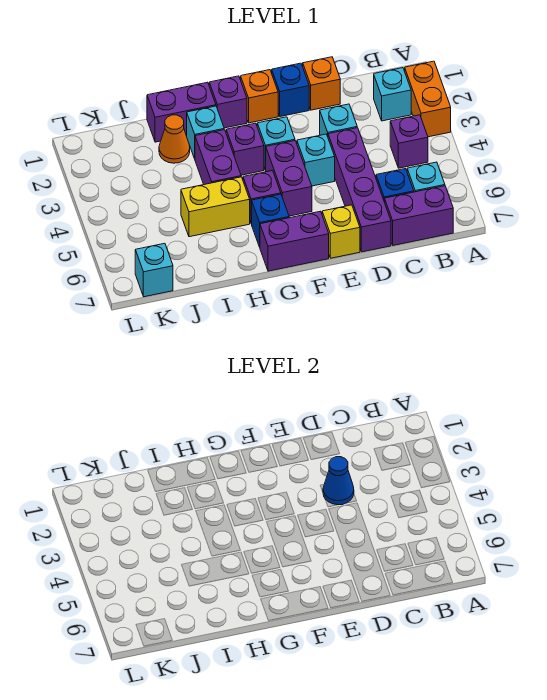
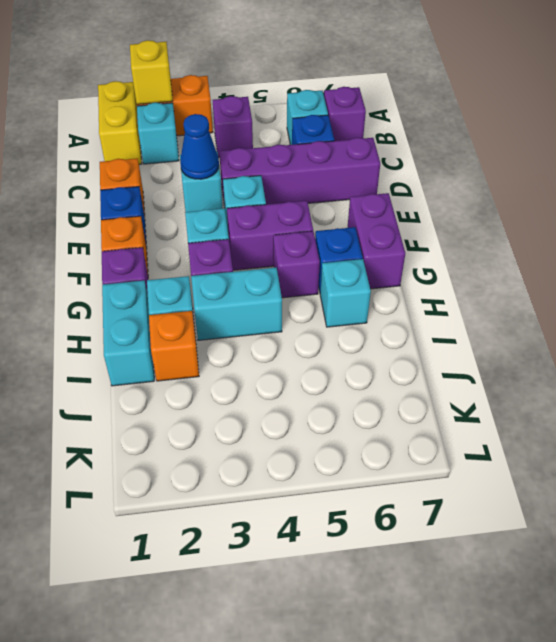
purple 1x2 brick [385,186,453,245] -> purple 1x1 brick [324,87,366,141]
yellow 1x1 brick [322,205,360,258] -> yellow 1x1 brick moved to [130,40,173,104]
purple 1x2 brick [147,82,216,142] -> cyan 1x2 brick [102,281,154,386]
purple 1x2 brick [195,130,241,185] -> cyan 1x2 brick [191,268,282,340]
yellow 1x2 brick [181,177,250,237] -> yellow 1x2 brick moved to [98,81,142,165]
orange 1x1 cone [159,115,190,163] -> orange 1x1 brick [149,311,199,381]
cyan 1x1 brick [135,243,173,297] -> cyan 1x1 brick moved to [320,259,371,327]

